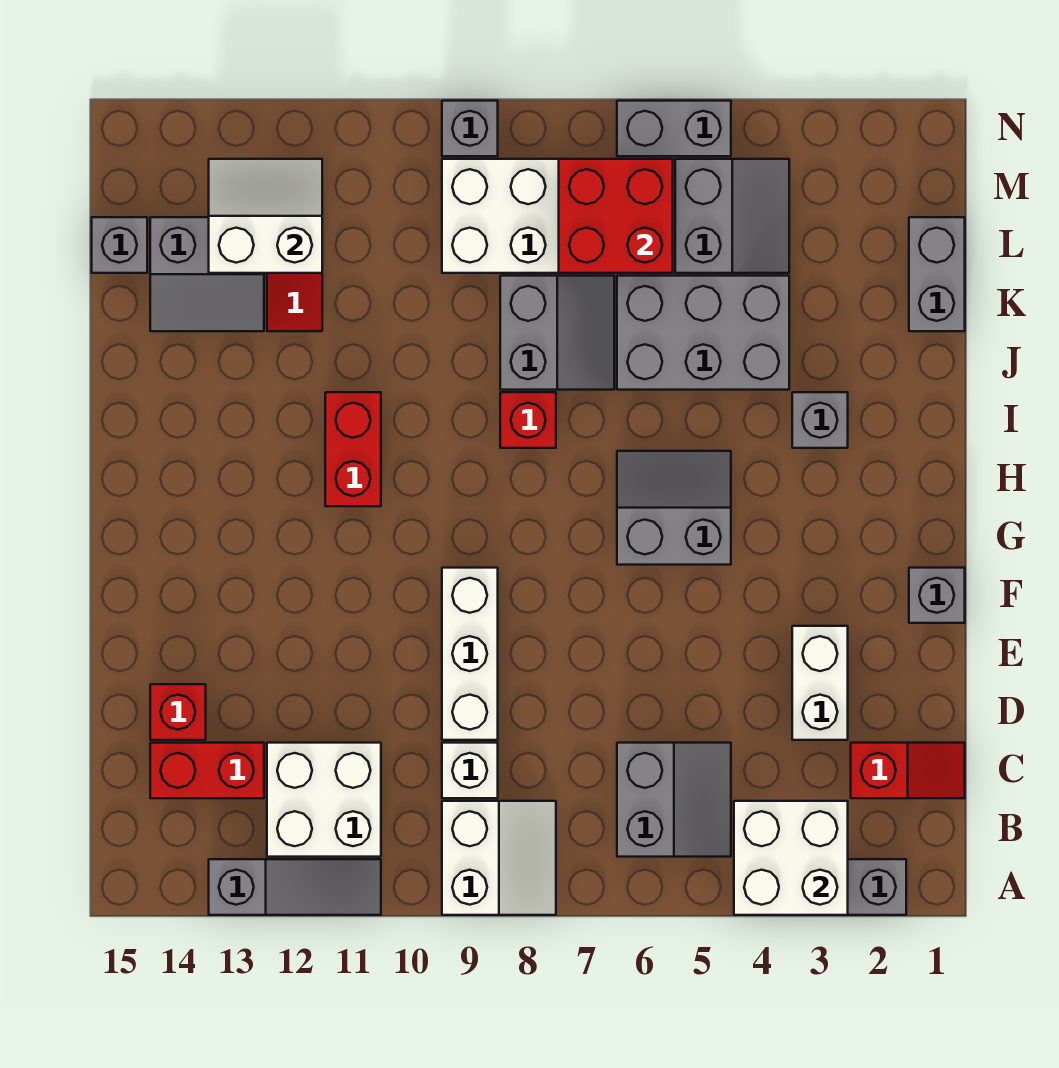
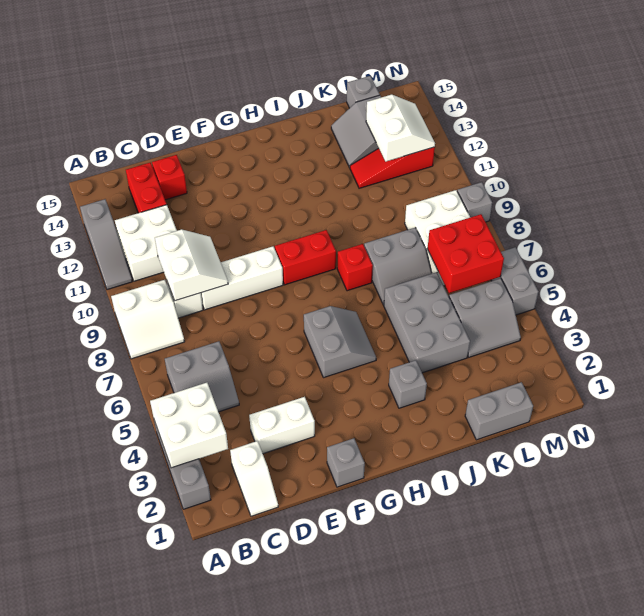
red 1x2 slope [851,743,965,798] -> white 1x2 slope [230,441,278,516]
none -> white 2x2 slope [155,229,228,301]
red 1x2 brick [325,392,381,506] -> red 1x2 brick moved to [275,230,336,285]

